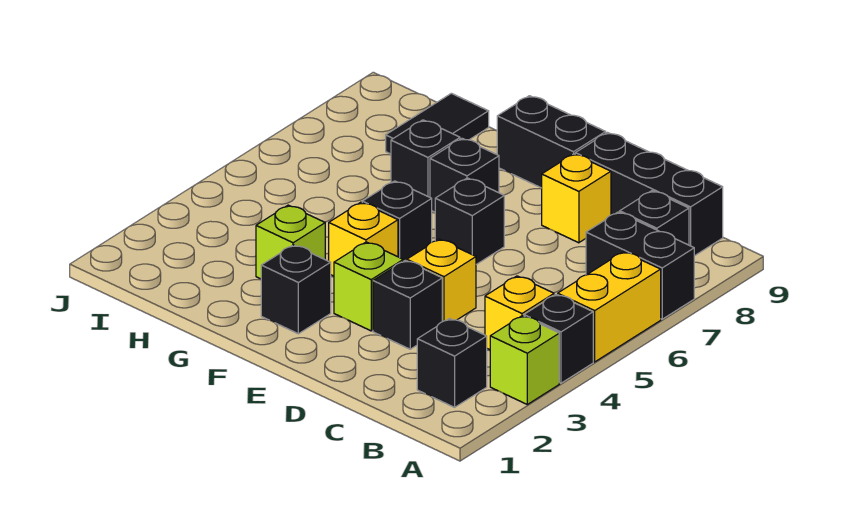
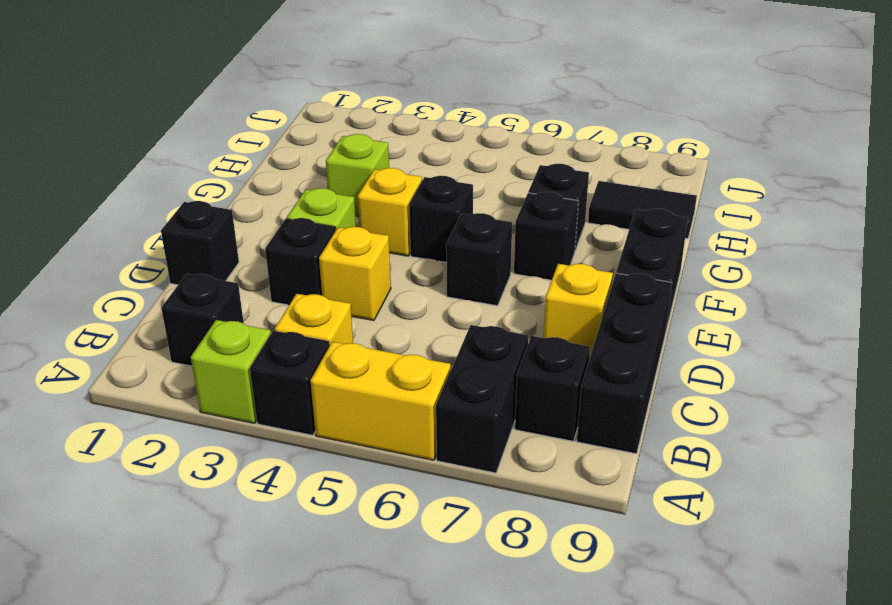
black 1x1 brick [261,245,331,334] -> black 1x1 brick moved to [161,201,239,285]

